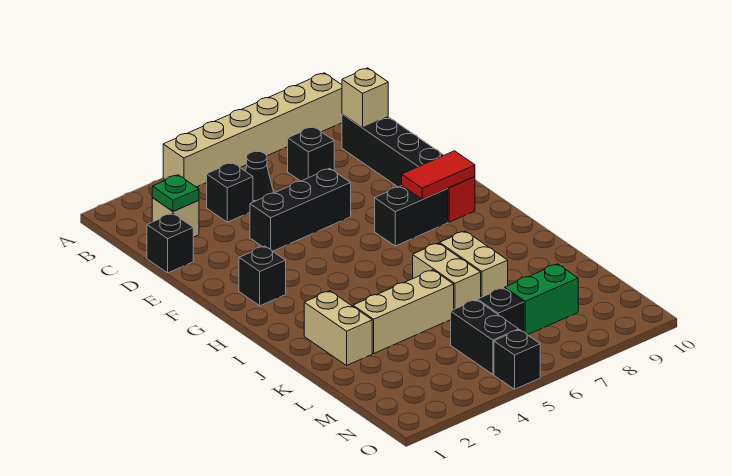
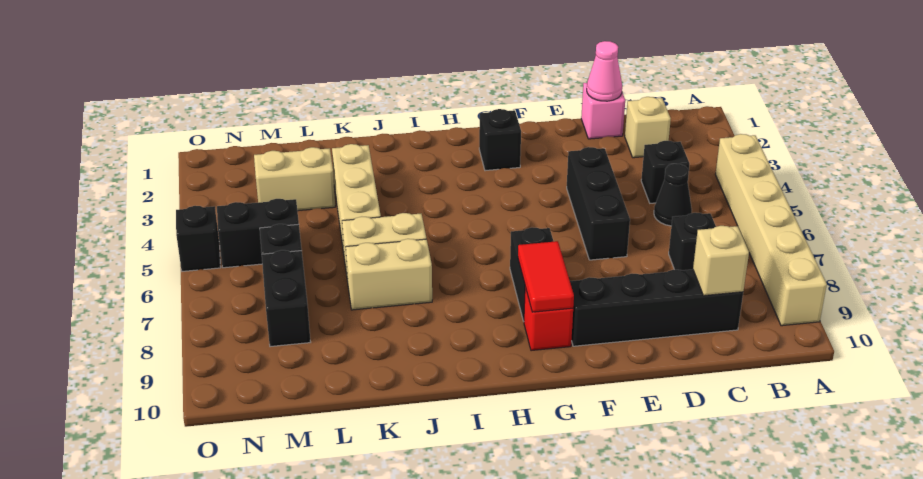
green 1x1 plate [152,175,199,212] -> none
black 1x1 brick [147,213,193,273] -> pink 1x1 brick [581,83,625,139]
none -> pink 1x1 cone [587,41,622,101]
tan 1x2 brick [304,291,372,365] -> tan 1x2 brick moved to [254,147,335,211]
green 1x2 brick [505,264,578,335] -> black 1x2 brick [262,250,310,347]

